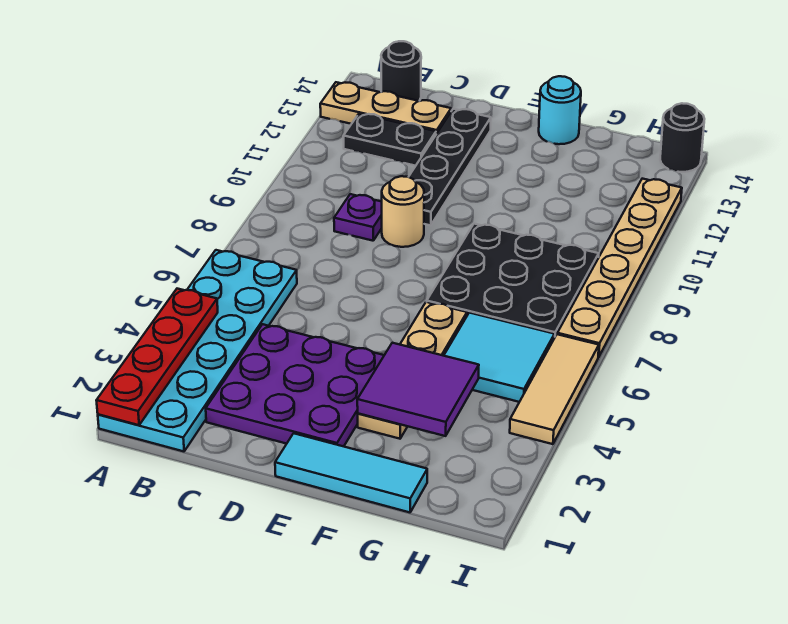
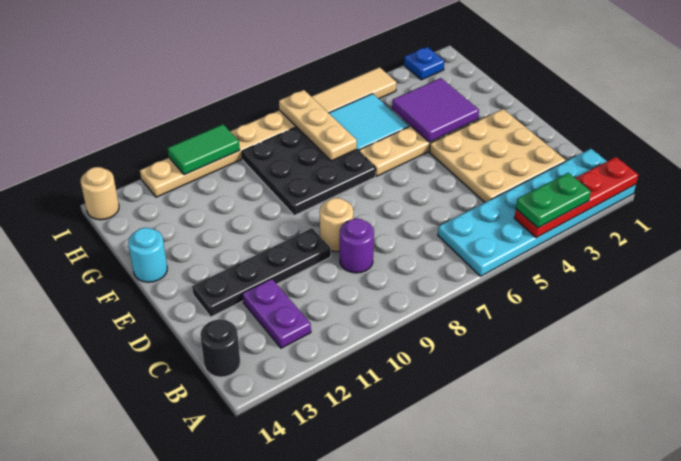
none -> green 1x2 plate [516,173,591,228]
tan 1x3 plate [320,82,451,134] -> tan 1x3 plate moved to [279,90,357,161]
black 1x2 plate [343,114,436,166] -> purple 1x2 plate [242,279,311,348]
purple 3x3 plate [206,324,384,446] -> tan 3x3 plate [429,109,566,202]
purple 1x1 plate [334,194,382,241] -> purple 1x1 round brick [340,218,374,273]
cyan 1x3 tile [275,433,427,512] -> none
none -> blue 1x1 plate [404,47,444,80]
none -> green 1x2 tile [168,124,240,175]
black 1x1 round brick [660,103,704,172] -> tan 1x1 round brick [81,167,119,220]

